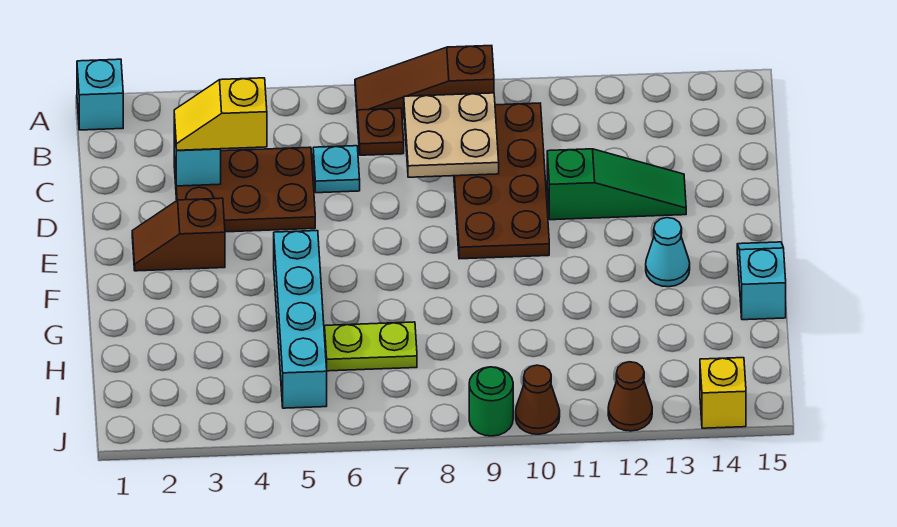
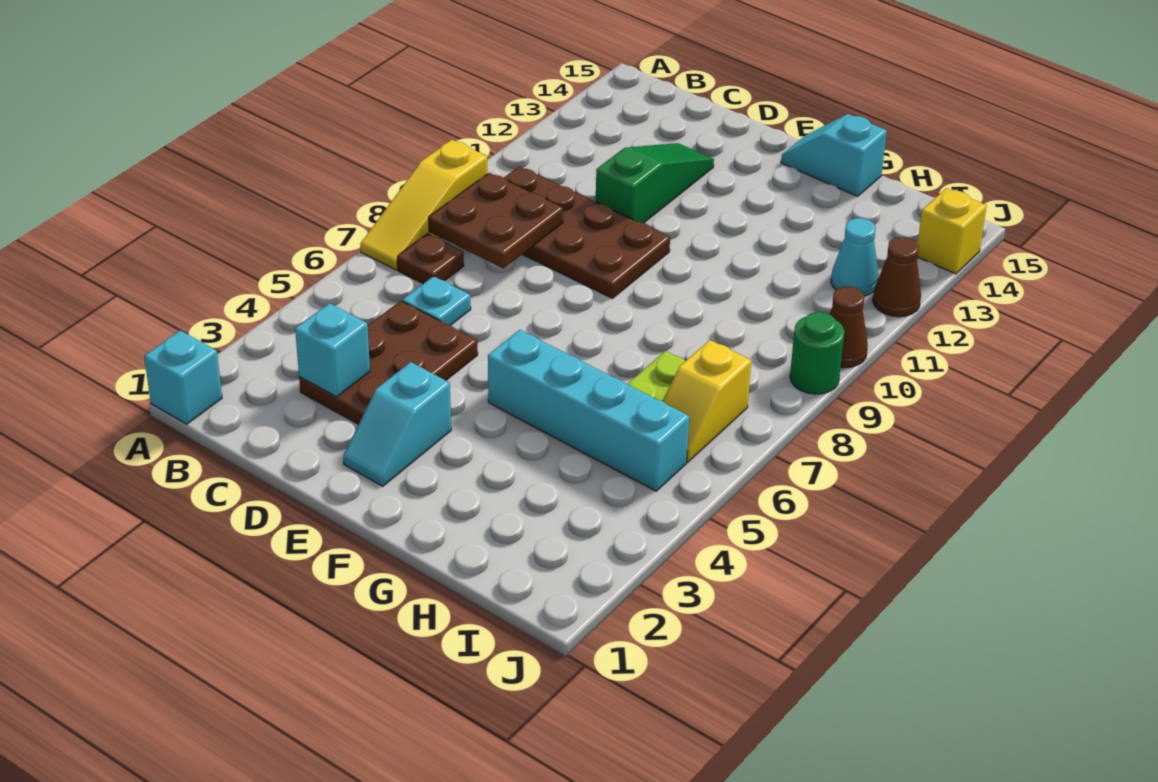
brown 1x3 slope [355,46,494,118] -> yellow 1x3 slope [360,140,487,270]
tan 2x2 plate [404,93,499,177] -> brown 2x2 plate [429,173,563,268]
yellow 1x2 slope [174,78,267,150] -> yellow 1x2 slope moved to [663,340,751,462]
brown 1x2 slope [132,198,225,271] -> cyan 1x2 slope [343,362,451,486]
cyan 1x1 cone [646,218,690,287] -> cyan 1x1 cone moved to [831,218,879,296]

